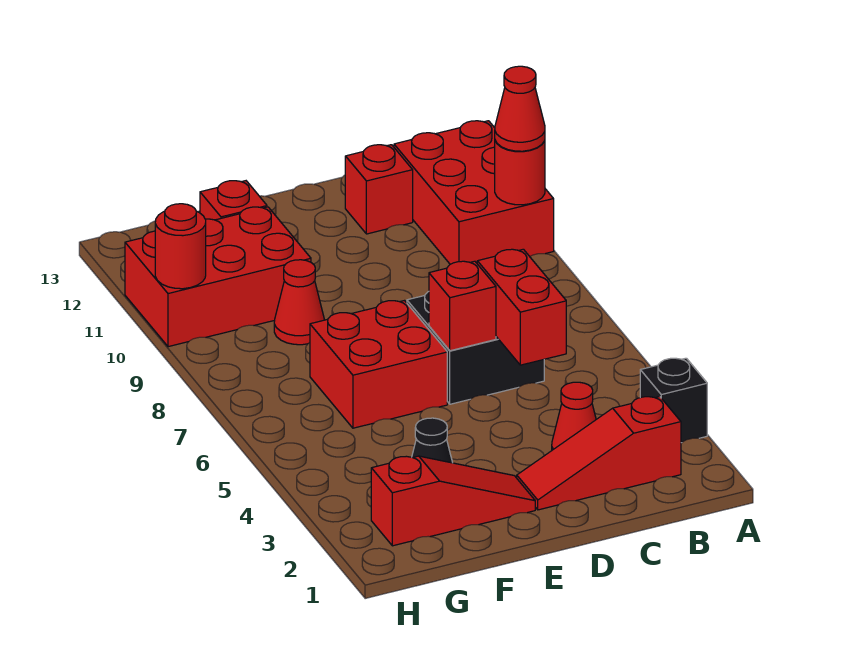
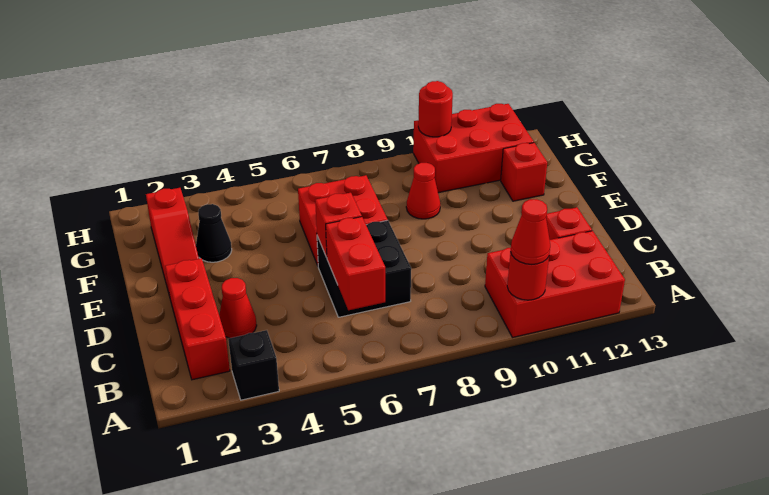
red 1x3 slope [517,397,681,510] -> red 1x3 brick [165,258,230,380]
red 1x2 brick [477,249,566,365] -> red 1x2 brick turned to [326,217,385,310]
red 2x3 brick [125,207,311,347] -> red 2x3 brick turned to [413,104,534,193]

